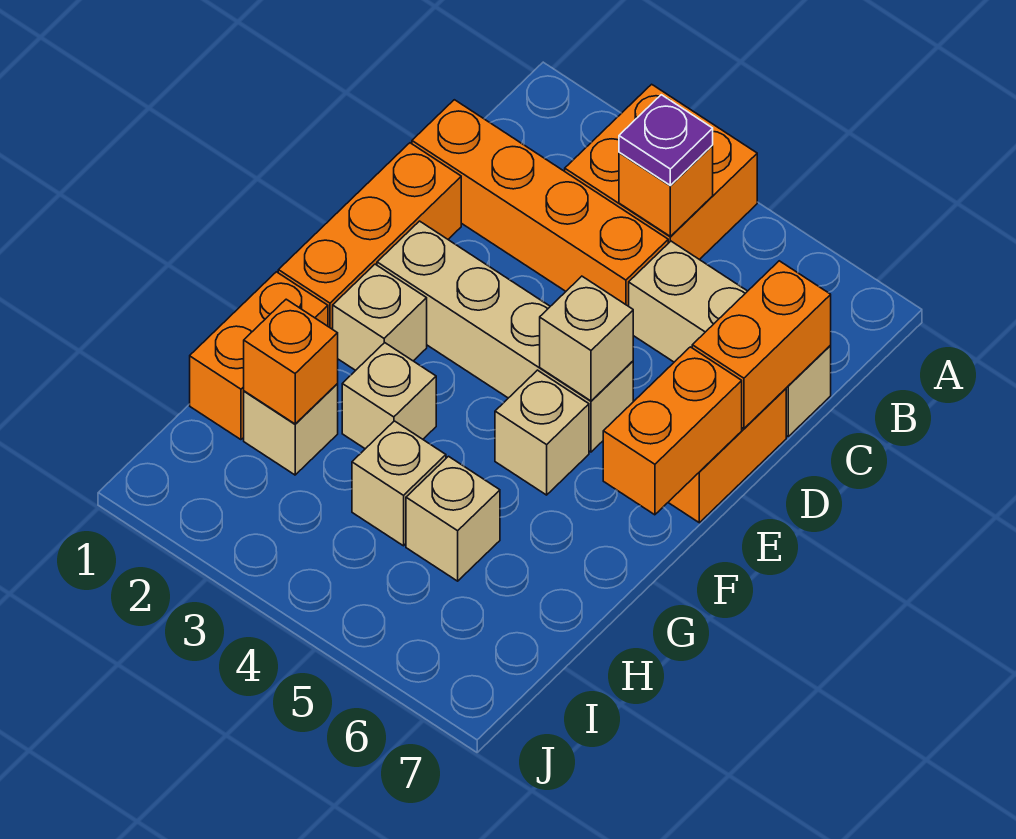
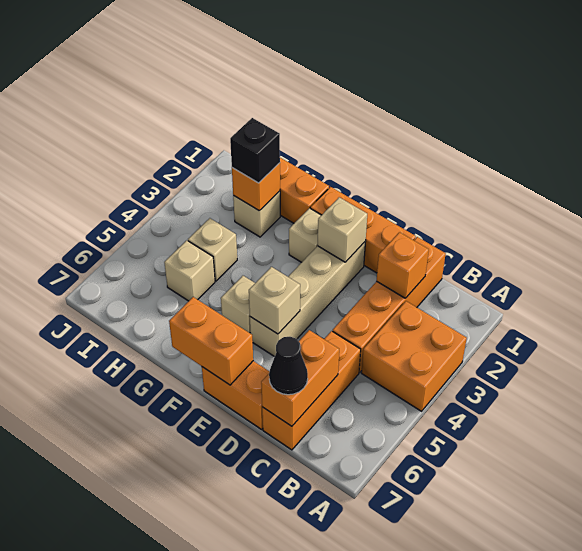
orange 1x1 brick [619,145,713,236] -> orange 1x1 brick moved to [377,232,429,298]
purple 1x1 plate [619,95,713,186] -> none
tan 1x3 brick [629,241,831,436] -> orange 1x3 brick [262,331,361,450]
orange 1x2 brick [692,261,831,429] -> orange 1x2 brick turned to [261,330,339,426]
none -> black 1x1 cone [269,337,308,395]
tan 1x1 brick [342,343,436,449] -> tan 1x1 brick moved to [318,197,367,262]
none -> black 1x1 brick [230,118,280,183]

